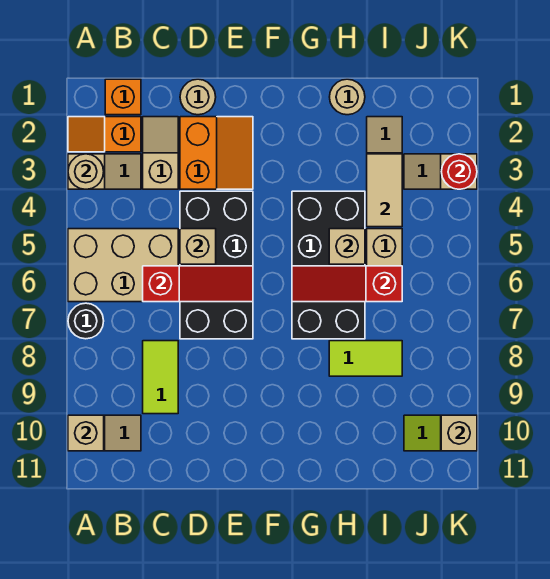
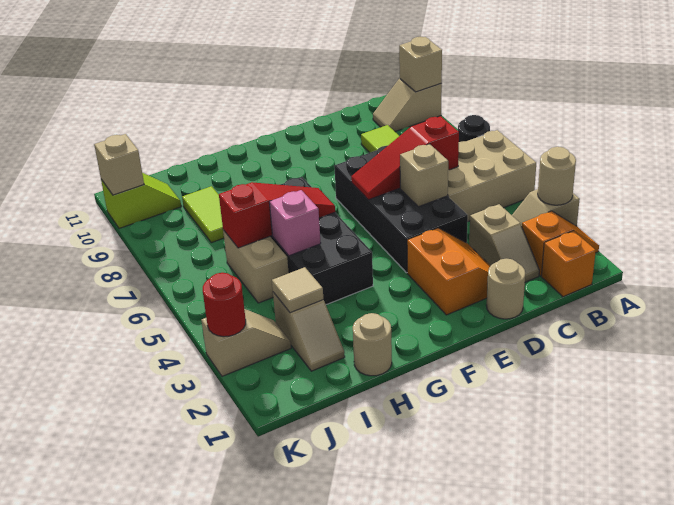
orange 2x2 slope [180,117,253,189] -> orange 2x2 slope turned to [407,228,490,315]
tan 1x1 brick [329,229,365,264] -> pink 1x1 brick [269,190,321,256]
lime 1x2 tile [329,341,402,376] -> lime 1x2 tile turned to [182,186,224,243]
tan 1x2 tile [367,154,402,227] -> tan 1x1 tile [272,267,323,313]

